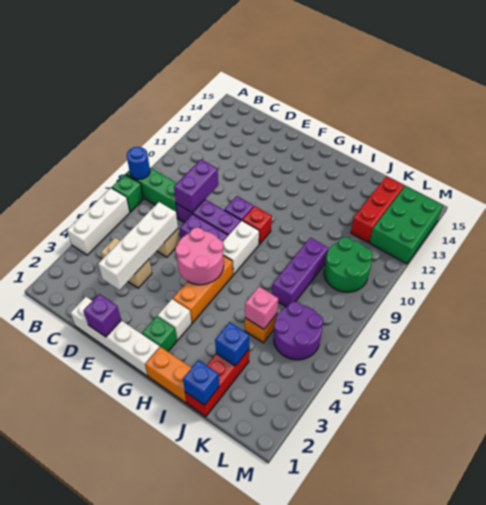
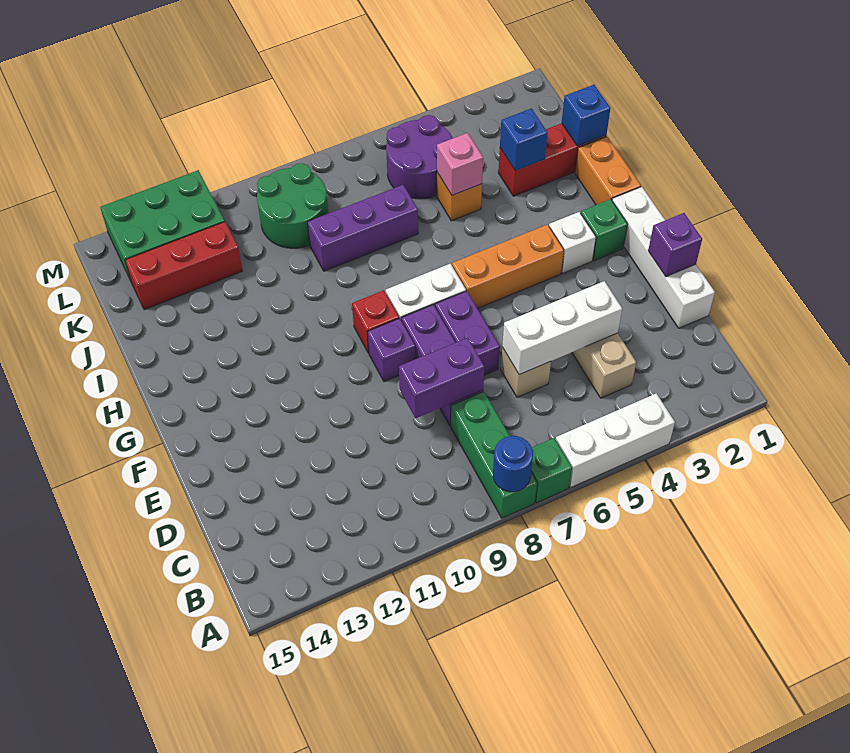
white 1x4 brick [98,202,178,290] -> white 1x3 brick [502,281,622,375]
pink 2x2 round brick [175,227,224,285] -> none

